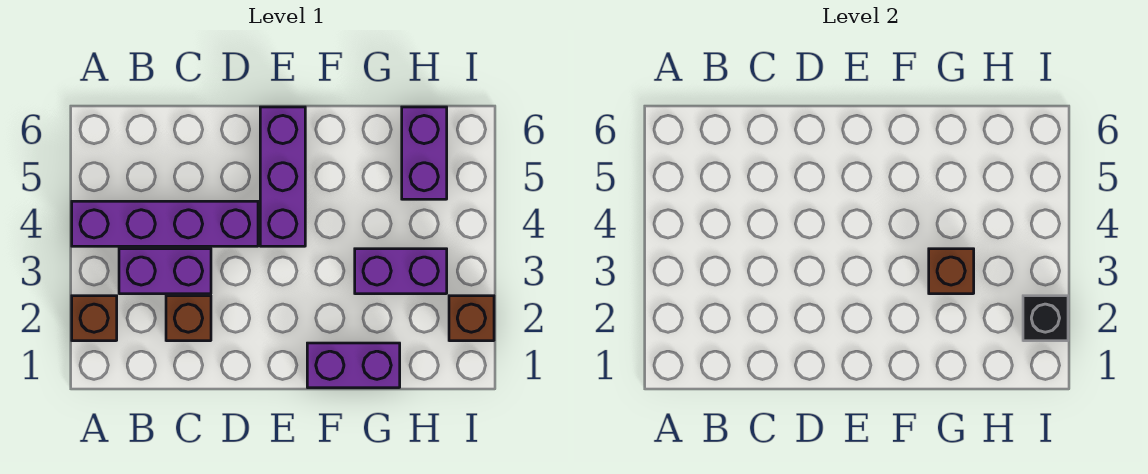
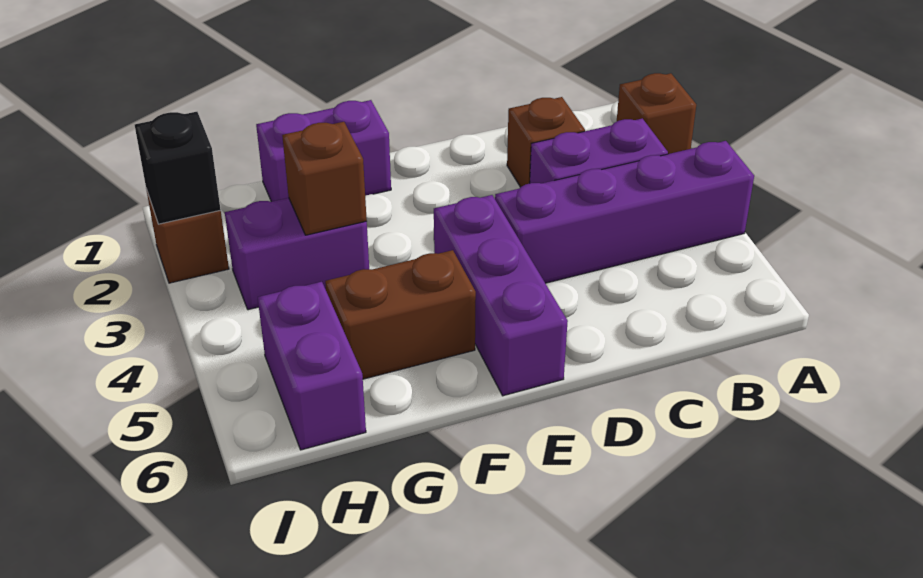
none -> brown 1x2 brick [325,250,476,379]

